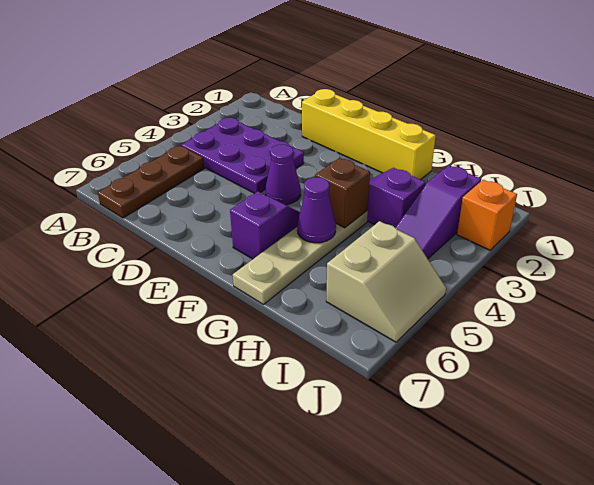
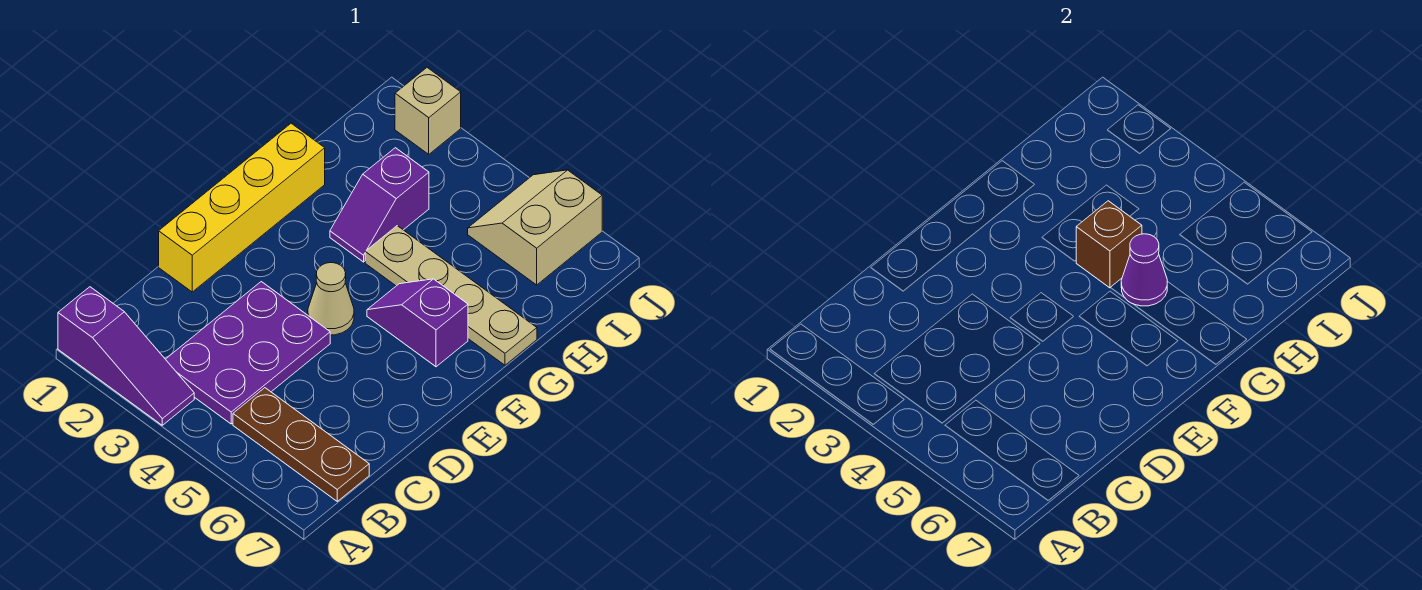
purple 1x1 cone [265,144,301,205] -> tan 1x1 cone [308,263,354,335]
purple 1x3 slope [395,165,481,259] -> purple 1x3 slope moved to [58,287,194,425]
tan 2x2 slope [326,221,446,342] -> tan 2x2 slope turned to [468,170,602,285]
orange 1x1 brick [457,180,517,250] -> tan 1x1 brick [395,68,461,154]

